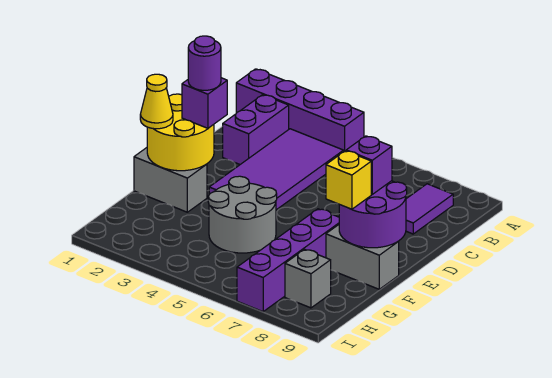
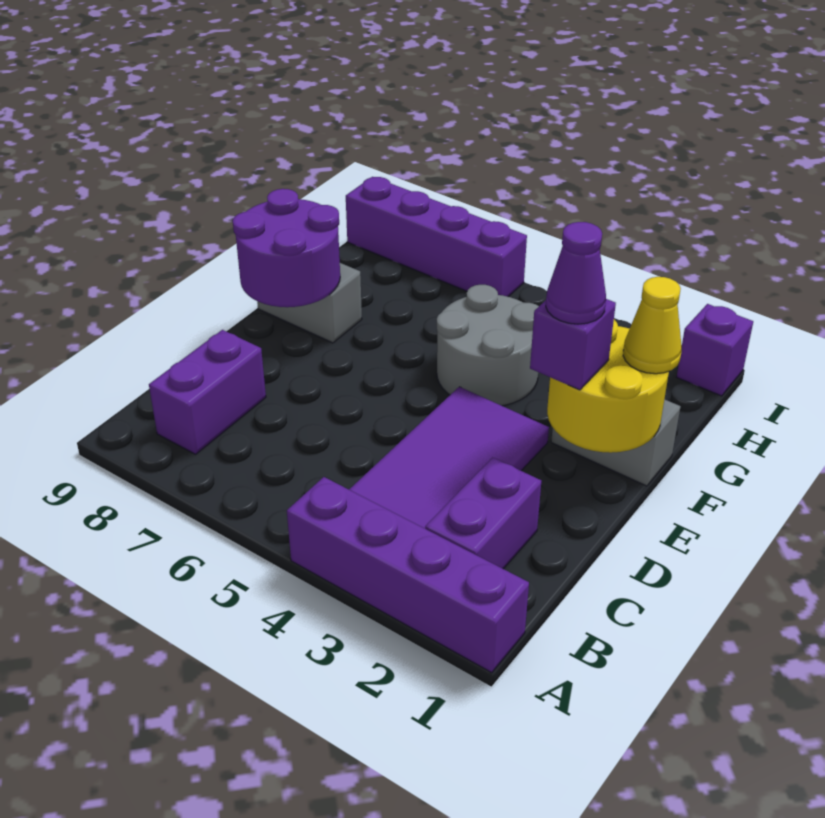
purple 1x2 tile [406,184,453,234] -> purple 1x2 brick [149,330,266,454]
purple 1x1 round brick [188,36,221,90] -> purple 1x1 cone [546,222,606,324]
purple 1x1 brick [346,136,392,194] -> purple 1x1 brick moved to [677,304,753,396]
purple 1x4 brick [237,209,339,312] -> purple 1x4 brick turned to [346,177,527,297]
yellow 1x1 brick [326,151,371,209] -> none
grey 1x1 brick [285,249,331,308] -> none

